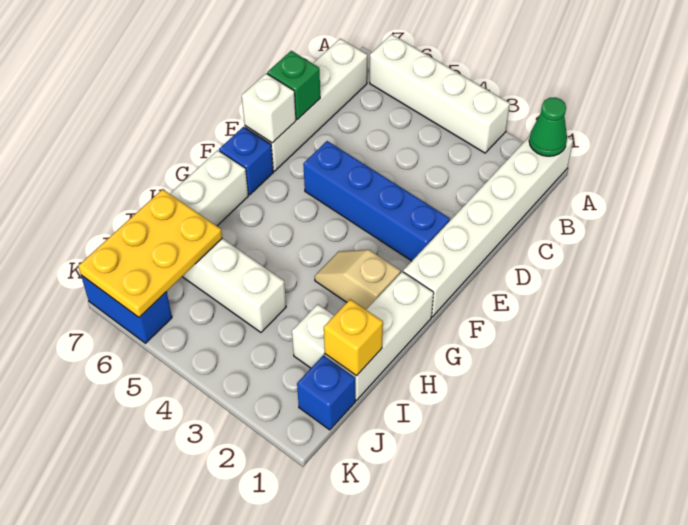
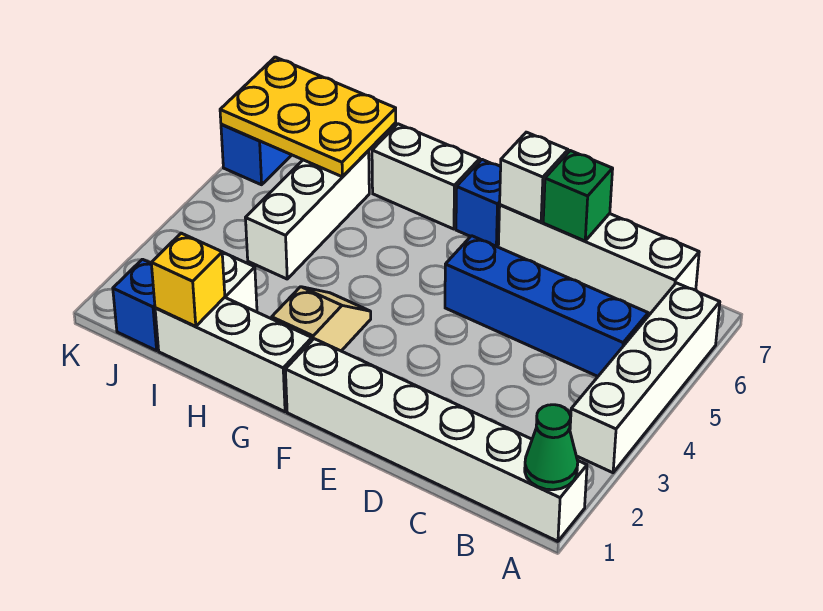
blue 1x4 brick [303,141,450,261] -> blue 1x4 brick turned to [445,236,648,376]

